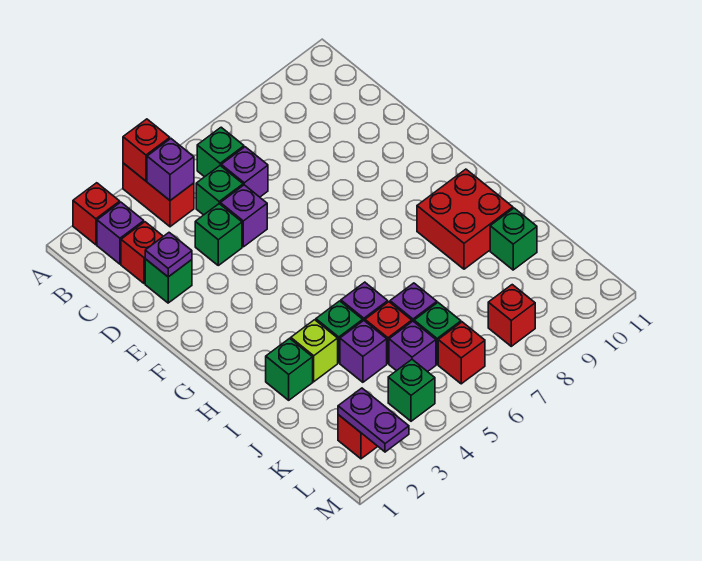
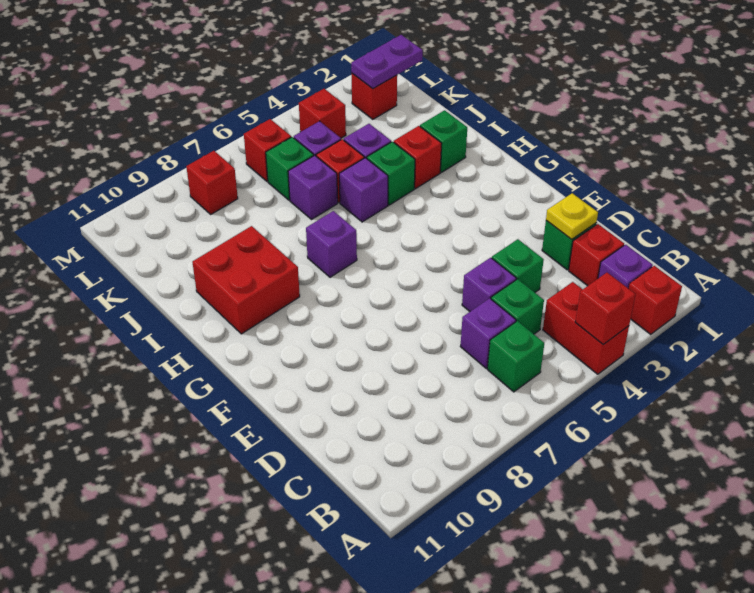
purple 1x1 brick [147,139,194,200] -> purple 1x1 brick moved to [306,211,357,277]
purple 1x1 plate [145,233,192,277] -> yellow 1x1 plate [546,193,598,239]
lime 1x1 brick [291,320,338,382] -> red 1x1 brick [394,126,442,189]
green 1x1 brick [490,208,537,270] -> none
purple 1x2 plate [338,388,409,452] -> purple 1x2 plate turned to [351,35,423,89]
green 1x1 brick [388,360,435,421] -> red 1x1 brick [299,89,346,138]

